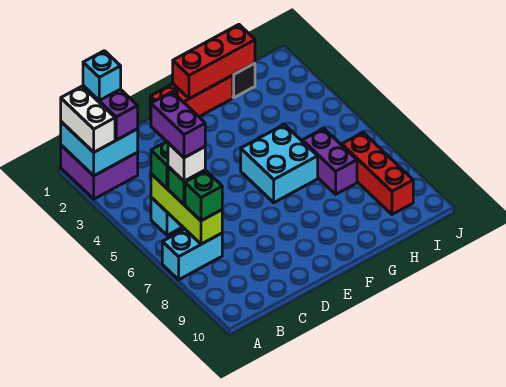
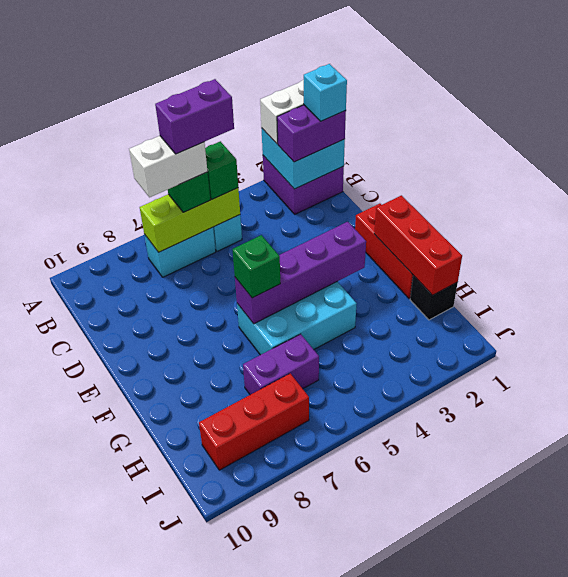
cyan 1x2 brick [162,229,222,280] -> cyan 1x2 brick turned to [144,227,216,277]
white 1x1 brick [168,143,205,181] -> white 1x2 brick [129,136,207,197]
green 1x1 brick [185,171,222,221] -> green 1x1 brick moved to [232,235,280,298]
none -> purple 1x4 brick [235,222,366,324]
cyan 2x2 brick [241,125,318,203] -> cyan 2x3 brick [237,282,357,355]

